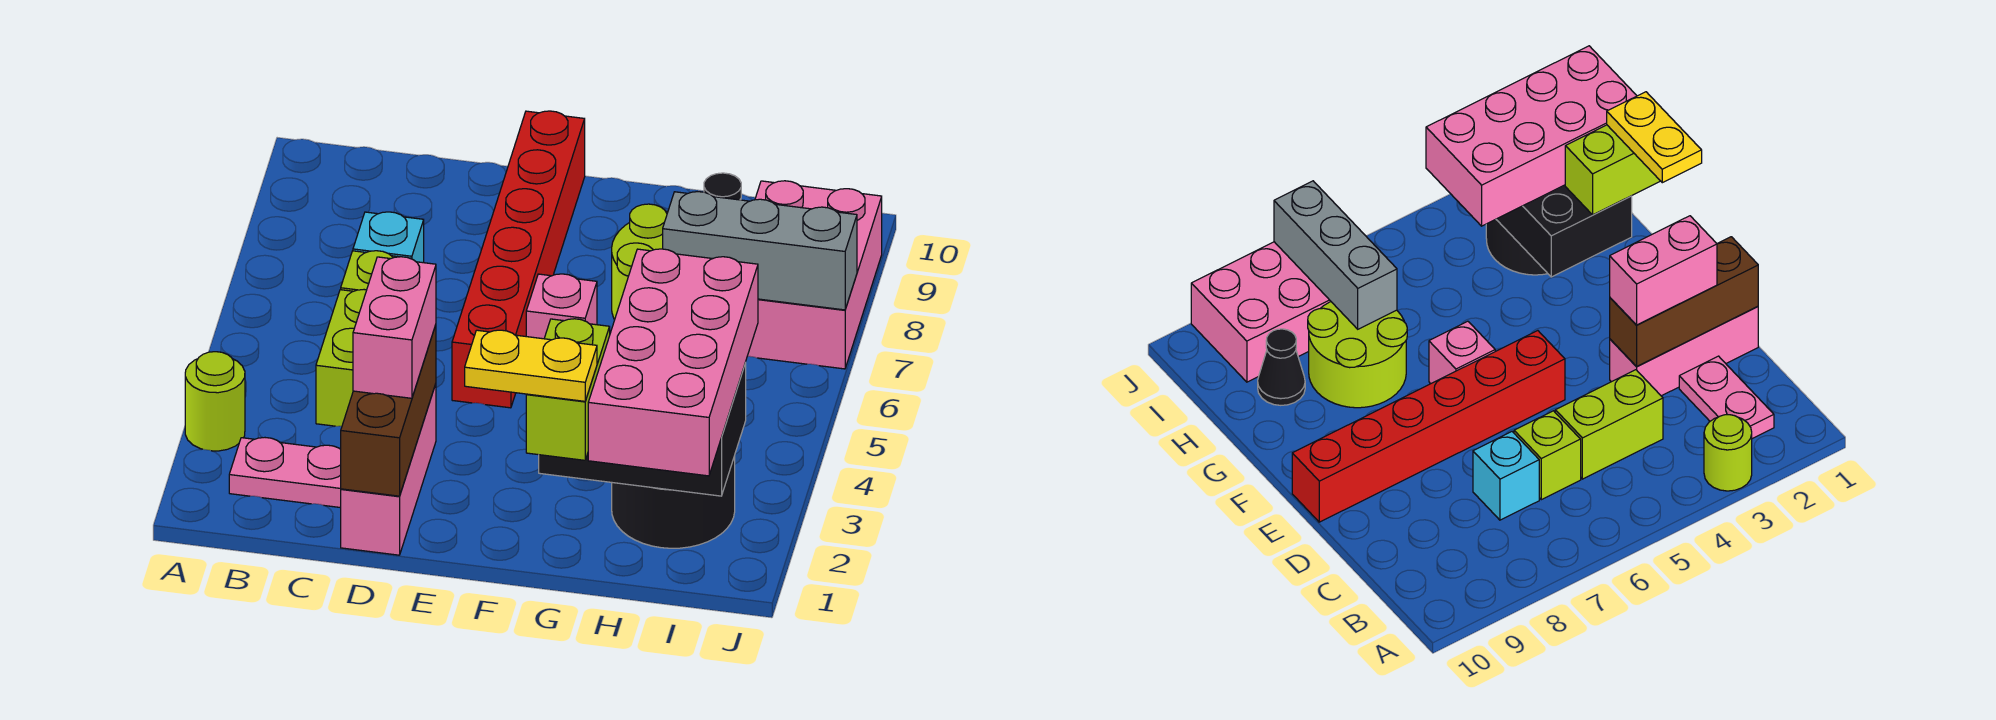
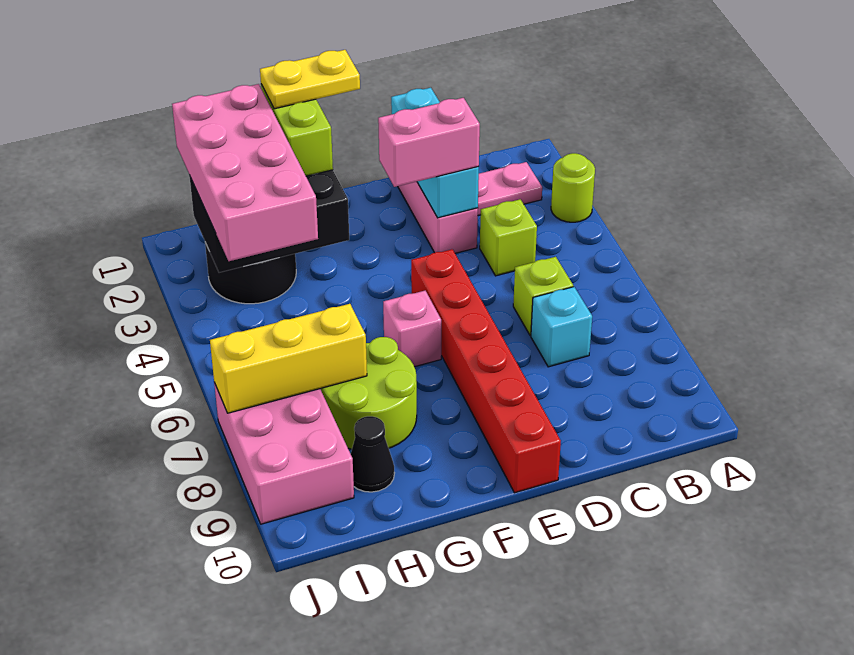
lime 1x2 brick [316,290,367,426] -> lime 1x1 brick [480,199,537,276]
brown 1x3 brick [341,325,436,496] -> cyan 1x3 brick [391,88,479,218]
pink 1x2 brick [353,257,436,398] -> pink 1x2 brick turned to [378,98,480,187]
grey 1x3 brick [663,192,857,310] -> yellow 1x3 brick [210,304,367,413]

